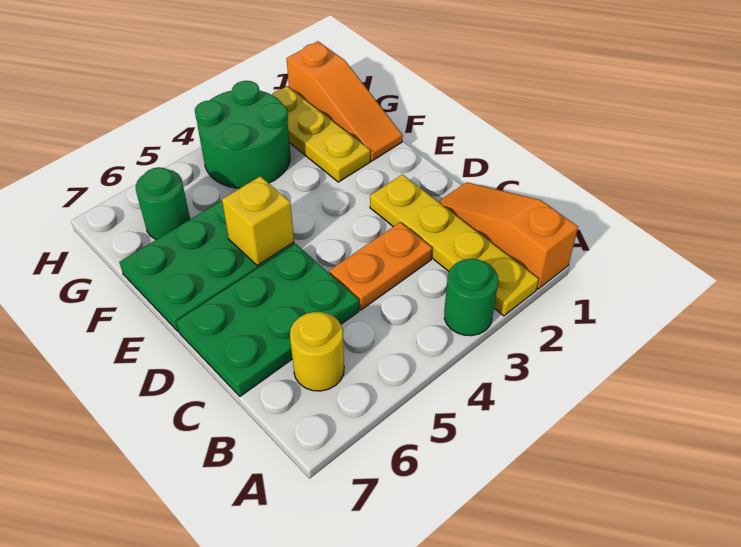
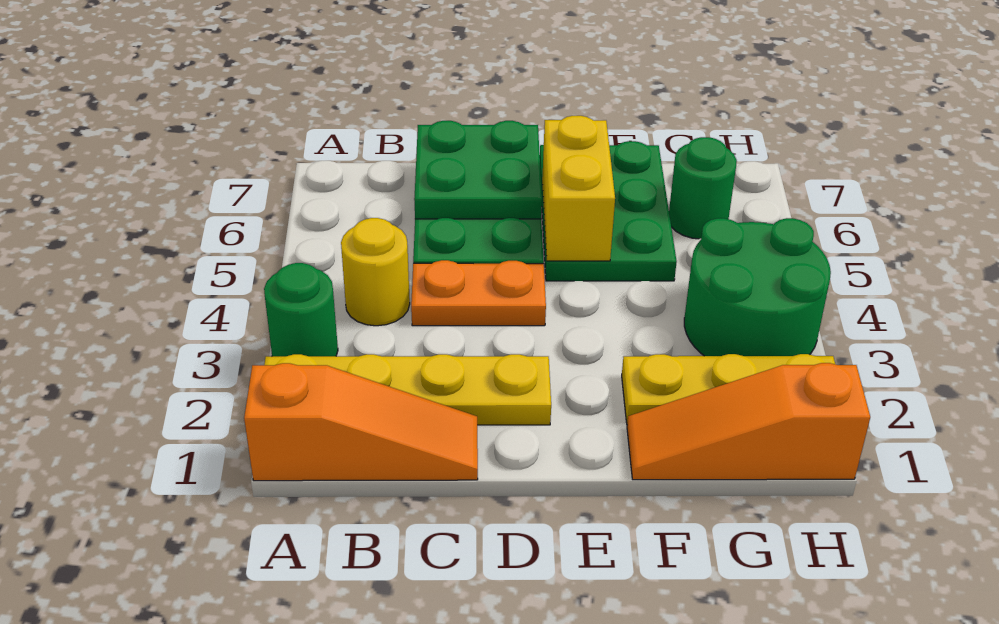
yellow 1x1 round brick [290,312,344,391] -> yellow 1x1 round brick moved to [341,218,410,326]
orange 1x2 plate [329,222,432,310] -> orange 1x2 plate turned to [411,260,546,326]
none -> green 2x2 plate [414,121,542,219]
yellow 1x1 brick [222,176,294,265] -> yellow 1x2 brick [542,116,615,261]

